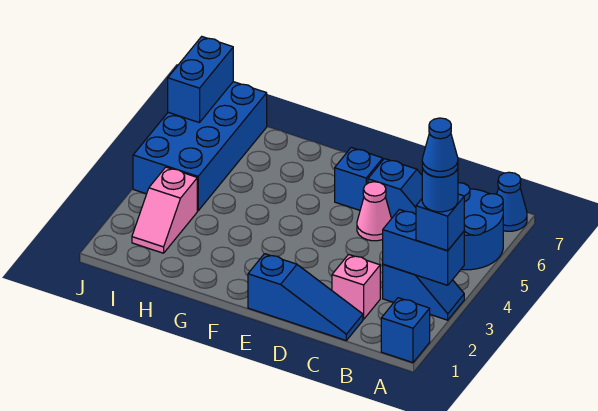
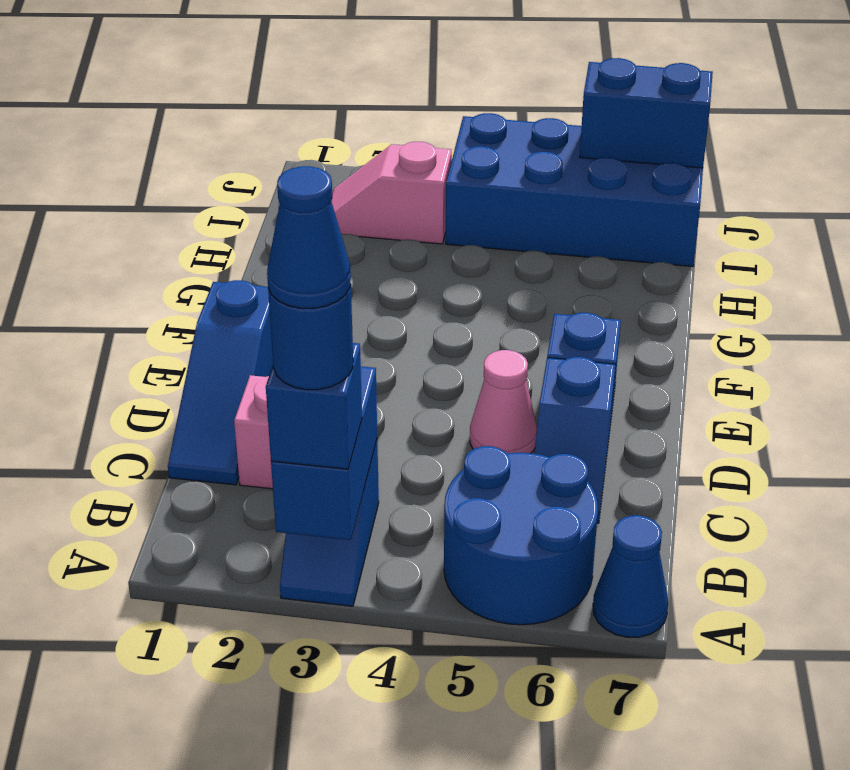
blue 1x1 brick [381,298,430,363] -> none

